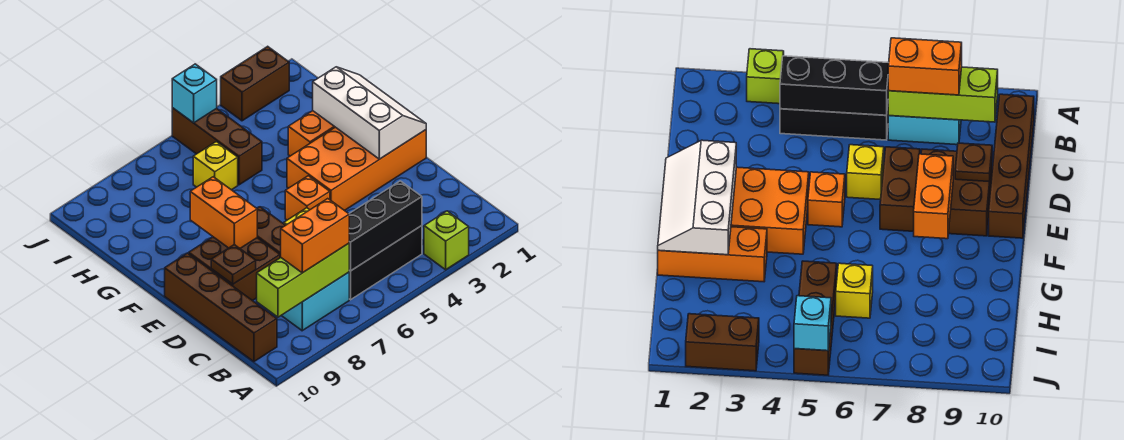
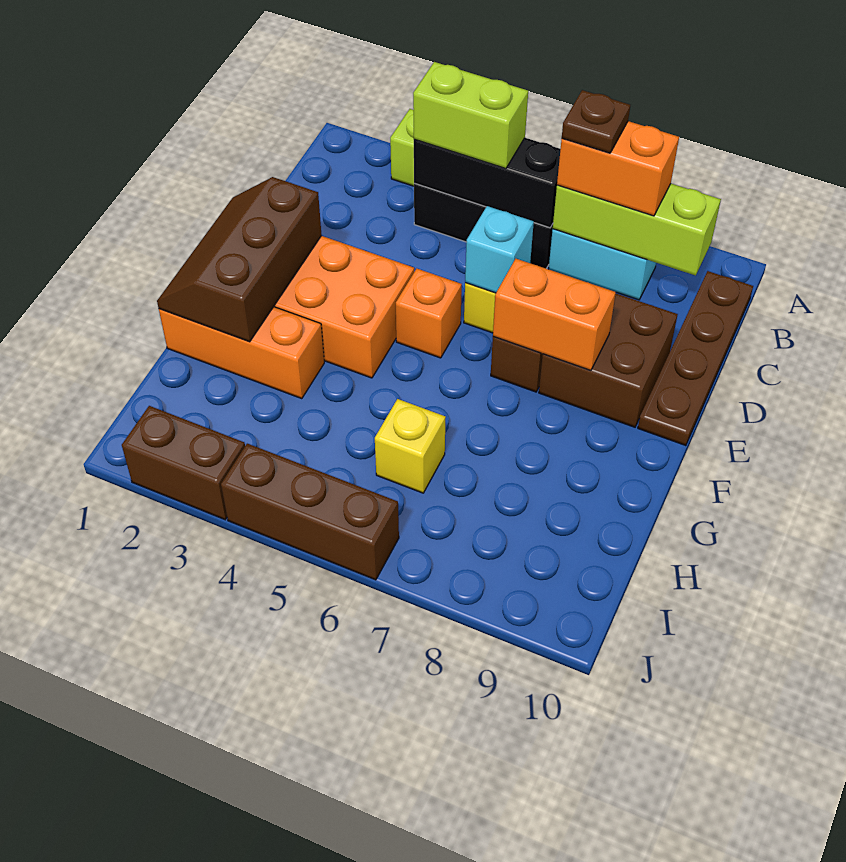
none -> lime 1x2 brick [413,62,528,168]
brown 1x4 brick [165,253,277,362] -> brown 1x4 plate [638,271,753,446]
brown 1x1 plate [211,245,256,284] -> brown 1x1 plate moved to [562,90,630,153]
white 2x3 slope [313,67,426,159] -> brown 2x3 slope [157,177,322,342]
orange 1x2 brick [190,177,257,248] -> orange 1x2 brick turned to [493,259,616,370]
brown 1x3 brick [172,108,262,185] -> brown 1x3 brick turned to [221,444,399,580]
cyan 1x1 brick [172,64,217,123] -> cyan 1x1 brick moved to [465,206,534,293]

